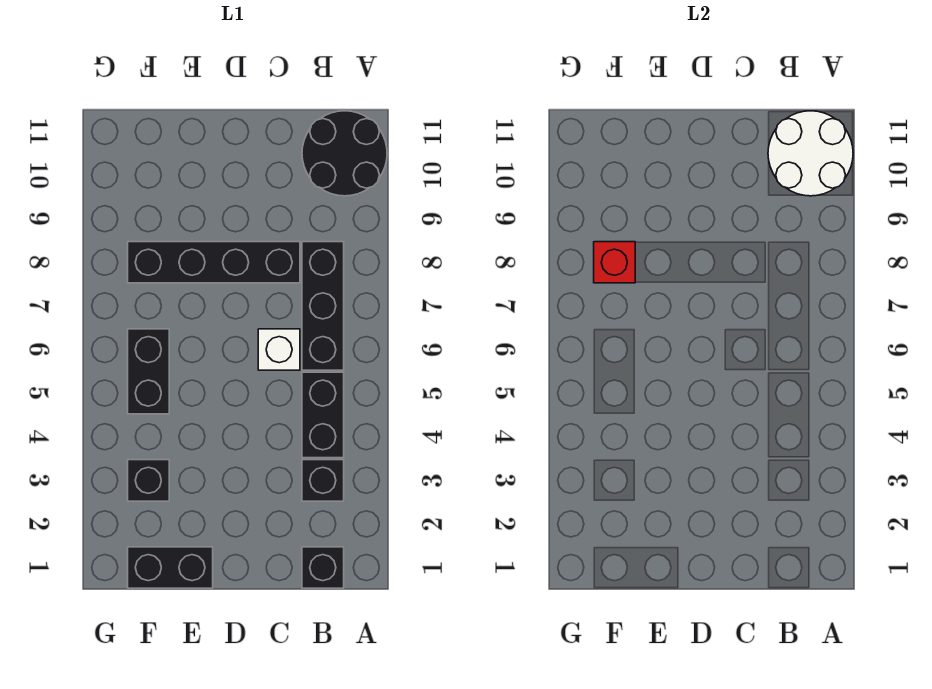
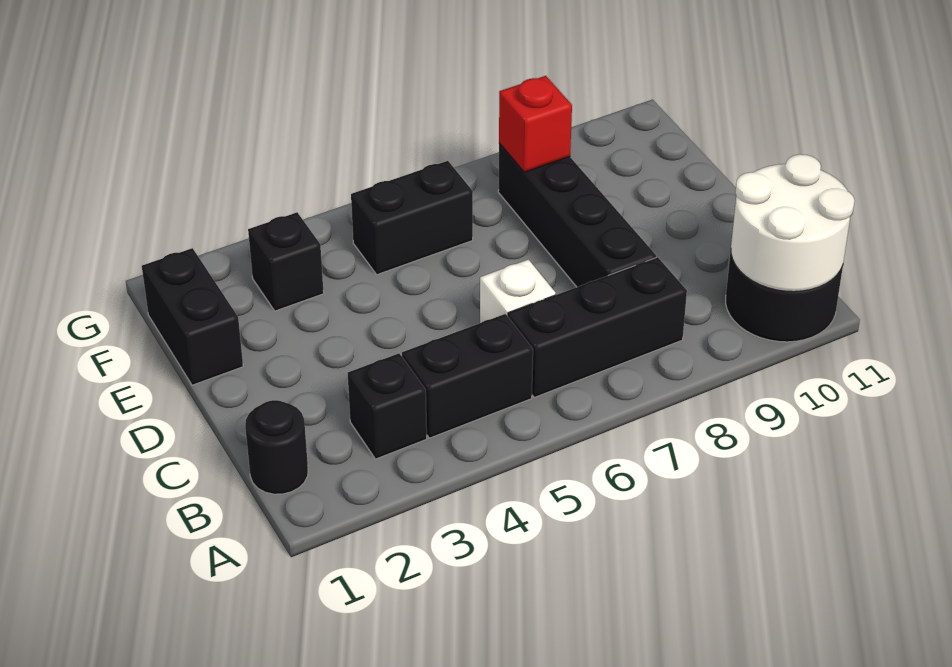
black 1x1 brick [302,547,344,588] -> black 1x1 round brick [245,400,308,494]

